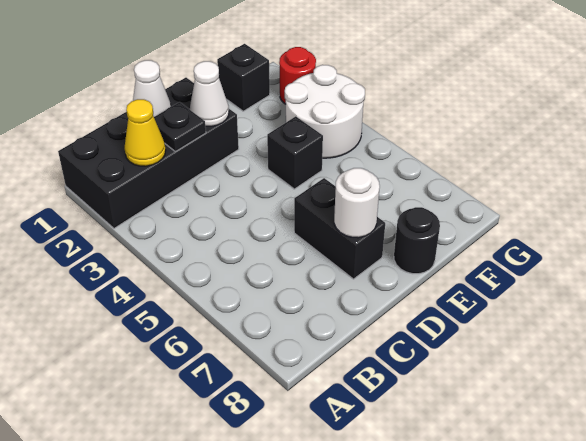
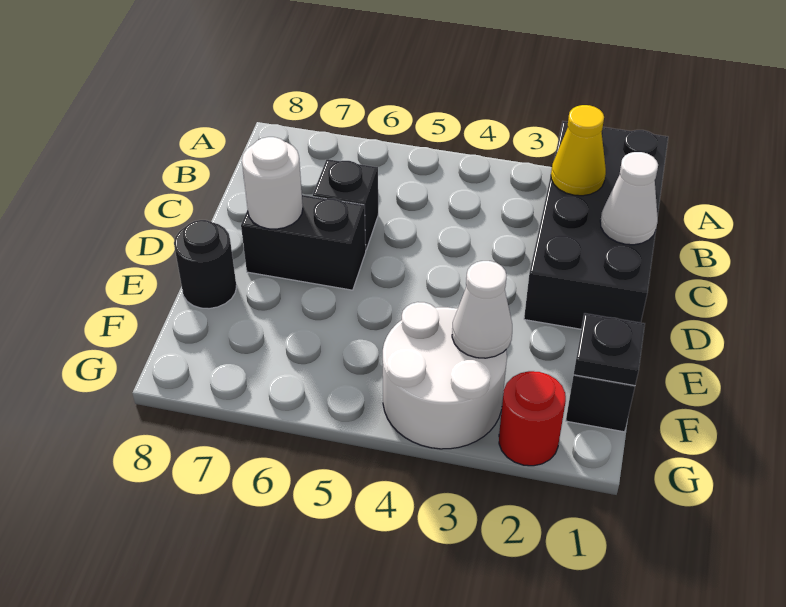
black 1x1 plate [154,102,206,152] -> black 1x1 plate moved to [574,313,645,386]
white 1x1 cone [190,61,229,126] -> white 1x1 cone moved to [452,261,512,358]
black 1x1 brick [267,116,323,189] -> black 1x1 brick moved to [313,159,378,250]

